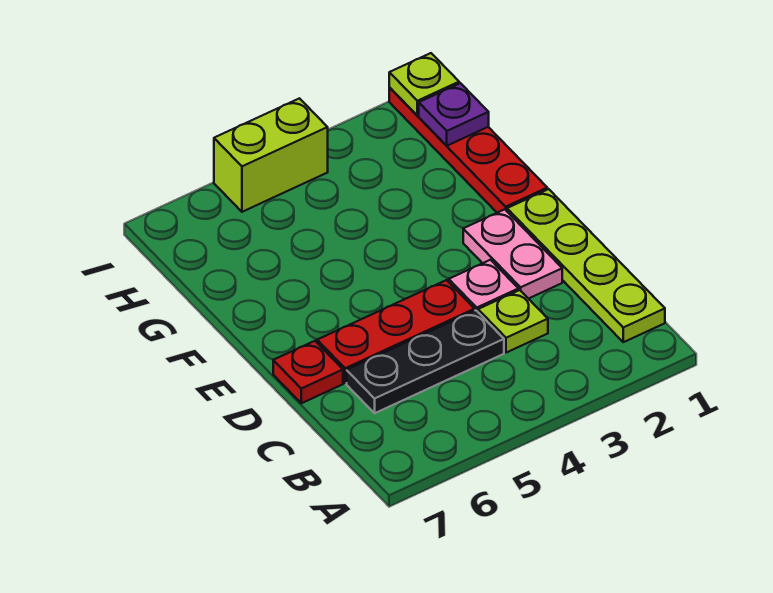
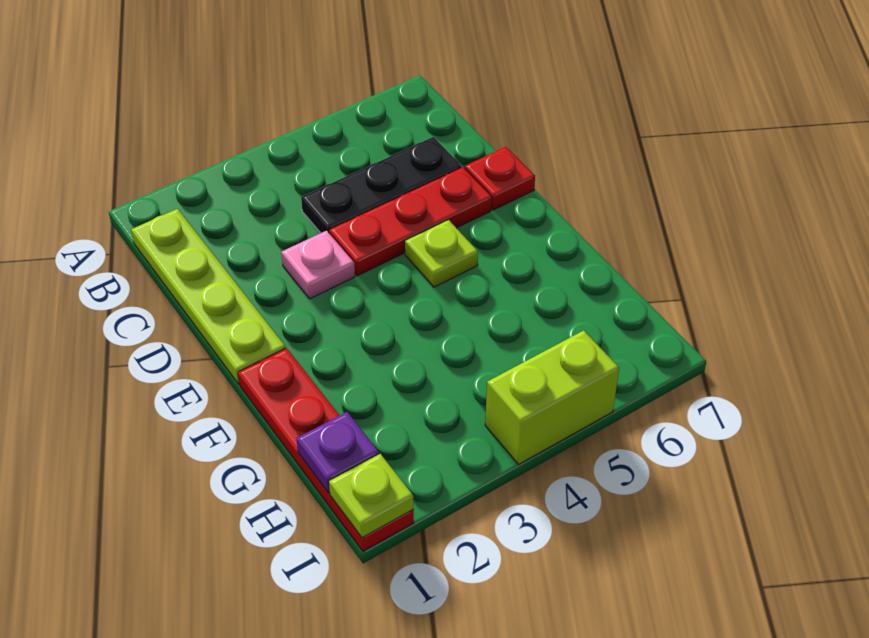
lime 1x1 plate [478,290,548,353] -> lime 1x1 plate moved to [405,220,478,287]
pink 1x2 plate [463,209,562,299] -> none

